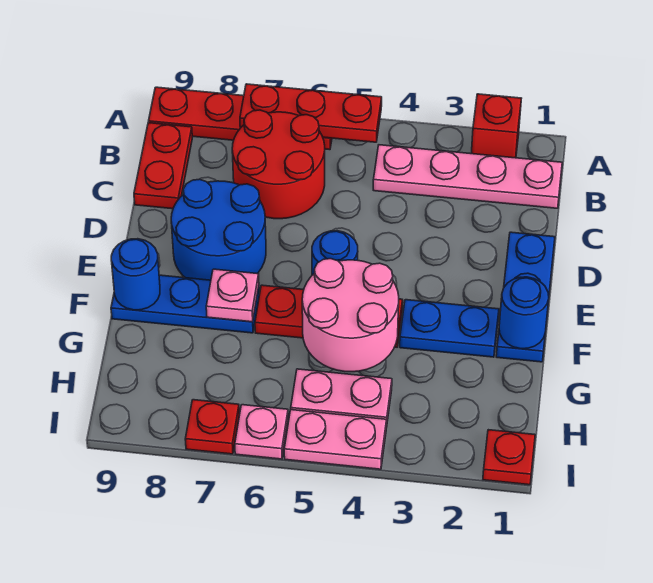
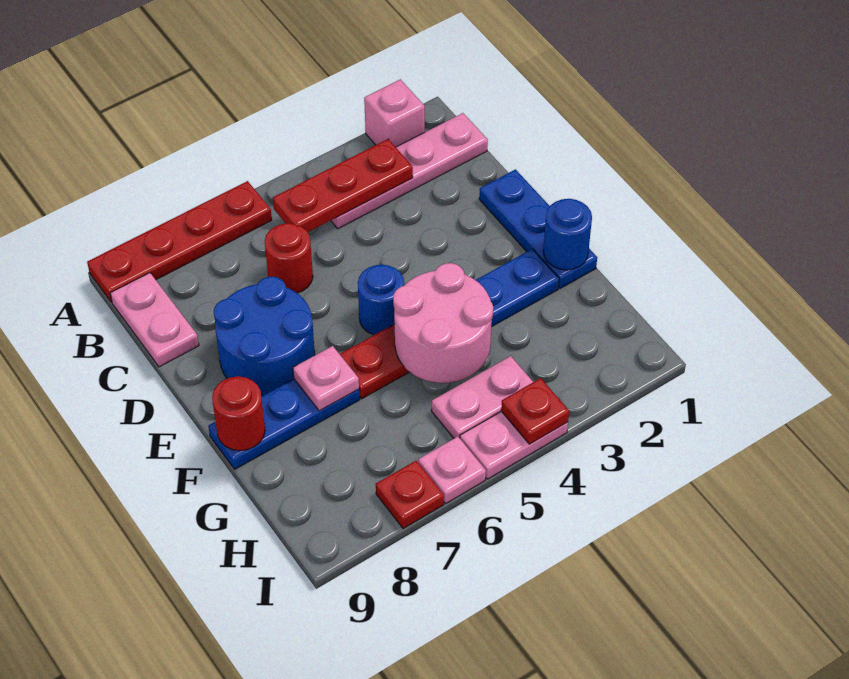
red 1x1 brick [471,94,521,158] -> pink 1x1 brick [364,79,425,147]
red 1x3 plate [240,84,382,142] -> red 1x3 plate moved to [273,139,413,232]
red 2x2 round brick [232,110,325,219] -> red 1x1 round brick [265,223,313,293]
red 1x2 plate [134,123,192,209] -> pink 1x2 plate [110,273,199,367]
blue 1x1 round brick [111,239,160,310] -> red 1x1 round brick [212,376,265,451]
red 1x1 plate [483,430,535,485] -> red 1x1 plate moved to [501,378,569,444]

